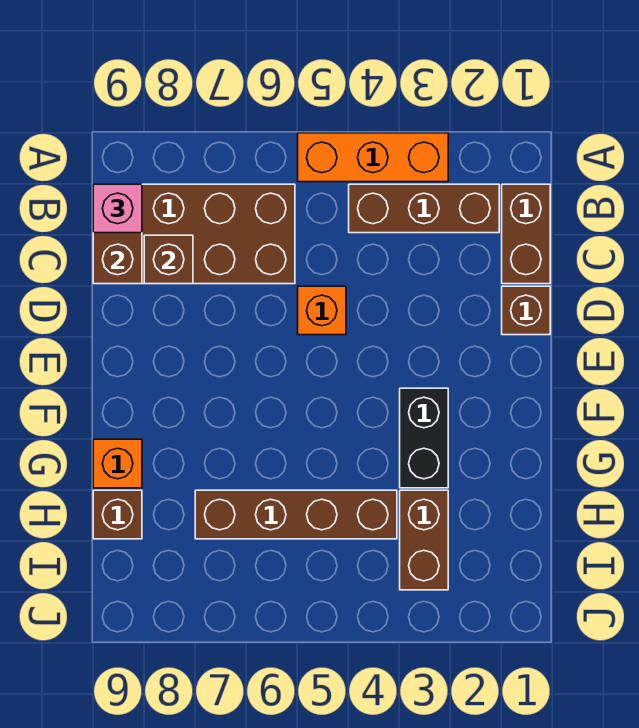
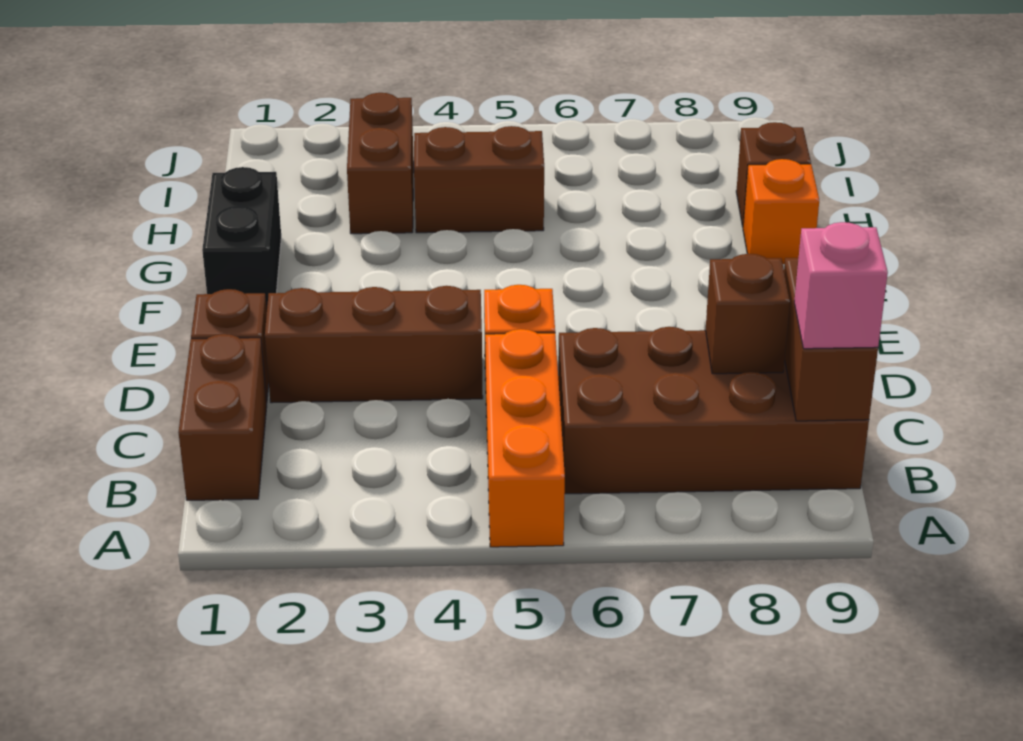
orange 1x3 brick [298,133,448,182] -> orange 1x3 brick turned to [485,329,565,547]
brown 1x3 brick [349,184,499,233] -> brown 1x3 brick moved to [265,286,483,403]
black 1x2 brick [400,388,448,488] -> black 1x2 brick moved to [202,167,281,310]
brown 1x4 brick [195,490,397,539] -> brown 1x2 brick [414,126,544,233]

